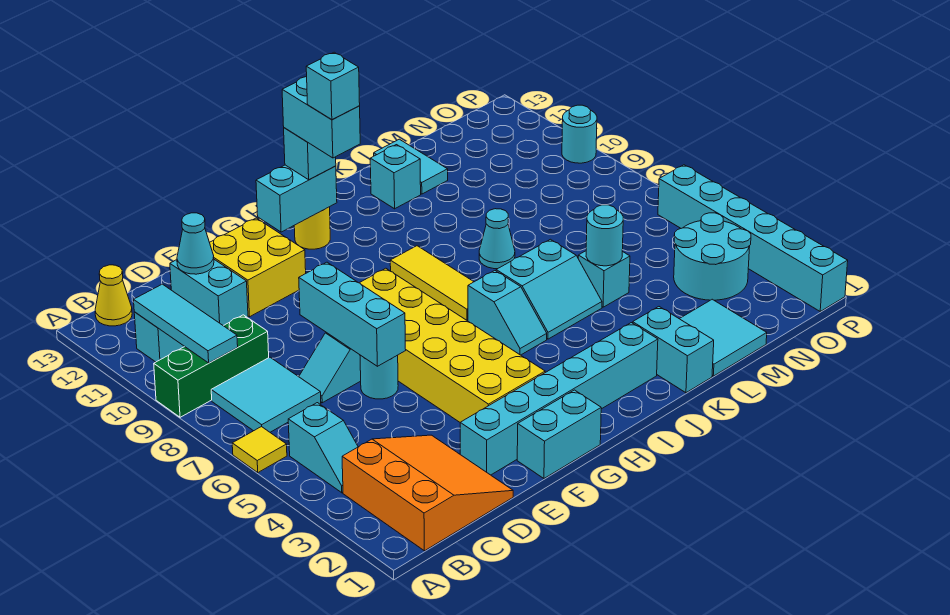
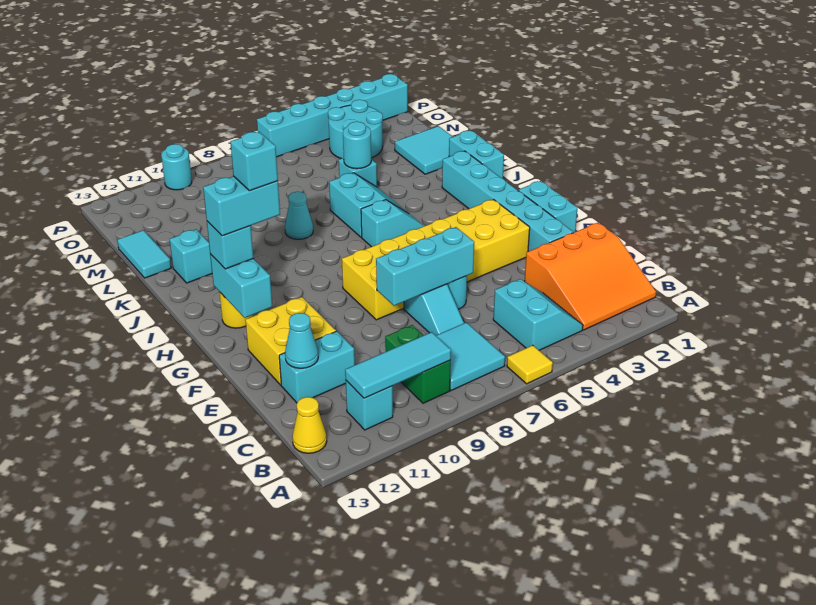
green 1x3 brick [154,315,269,417] -> green 1x2 brick [385,325,451,403]
orange 3x3 slope [342,435,513,551] -> orange 3x3 slope turned to [525,223,656,330]
cyan 1x2 slope [288,403,358,493] -> cyan 2x2 slope [493,279,583,350]
yellow 1x3 tile [390,246,474,321] -> none
cyan 1x2 brick [633,307,714,393] -> cyan 1x2 brick turned to [449,131,504,179]
cyan 1x2 tile [374,139,448,194] -> cyan 1x2 tile turned to [117,230,171,278]

